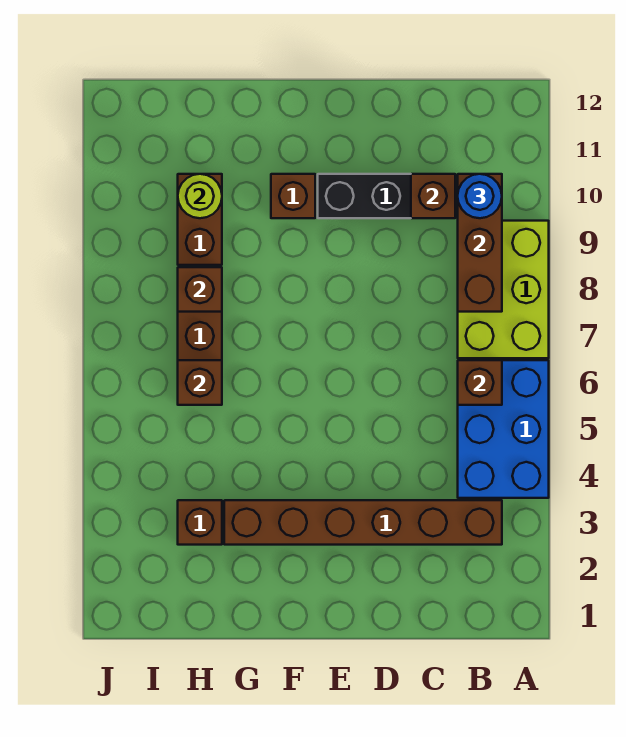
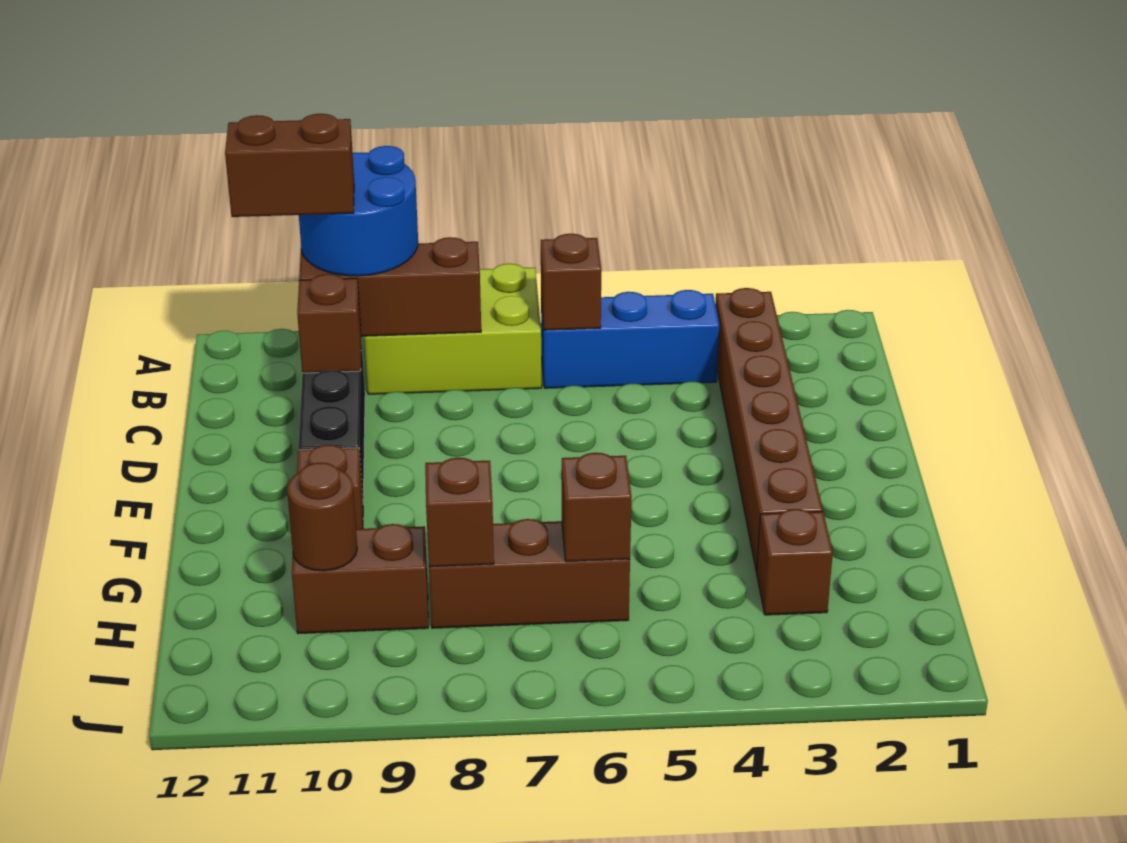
blue 2x3 brick [458,360,549,498] -> blue 1x3 brick [541,290,719,388]
blue 1x1 round brick [458,174,502,218] -> blue 2x2 round brick [299,146,418,276]
none -> brown 1x2 brick [225,114,354,217]
lime 1x1 round brick [178,174,222,218] -> brown 1x1 round brick [287,463,357,571]

